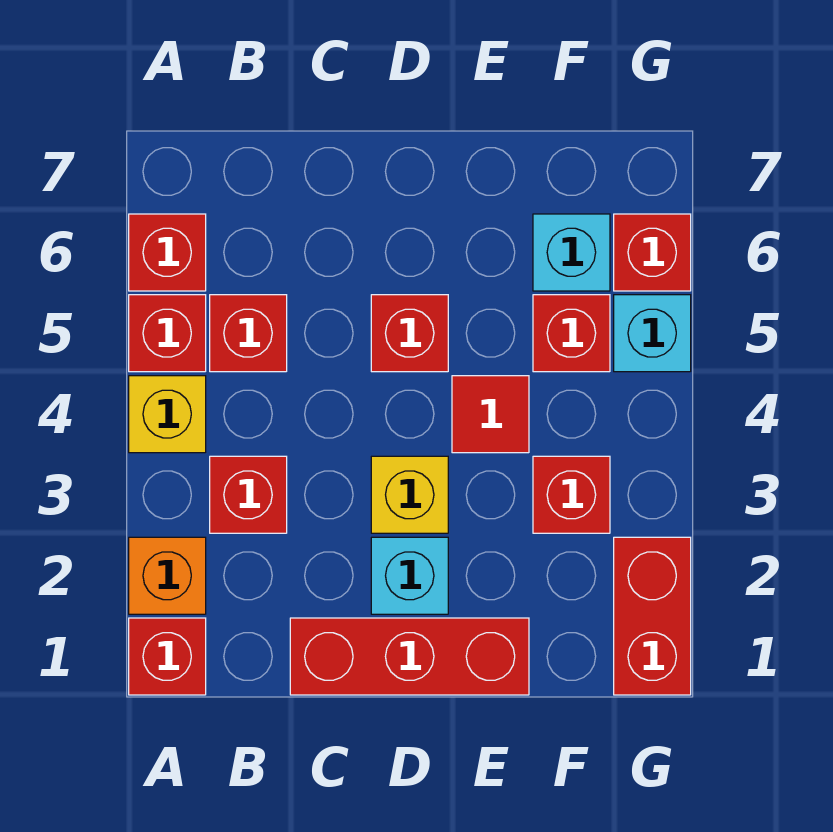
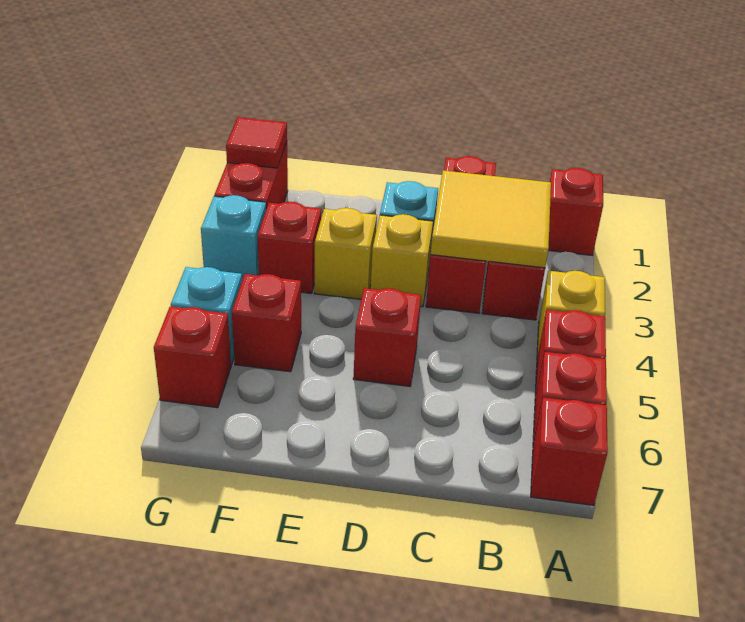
orange 1x1 brick [129,537,206,614] -> none
none -> yellow 2x2 tile [431,171,551,268]
red 1x1 brick [210,295,287,372] -> red 1x1 brick moved to [531,398,608,505]
red 1x3 brick [290,618,529,695] -> red 1x3 brick turned to [426,156,496,313]
none -> yellow 1x1 brick [314,208,377,299]
red 1x1 tile [452,376,529,453] -> red 1x1 tile moved to [226,117,287,168]
cyan 1x1 brick [533,214,610,291] -> cyan 1x1 brick moved to [201,195,266,280]

